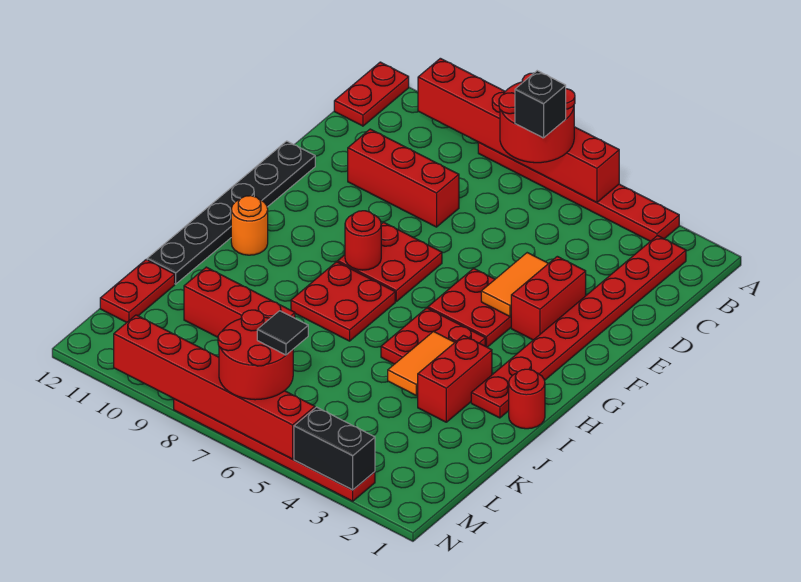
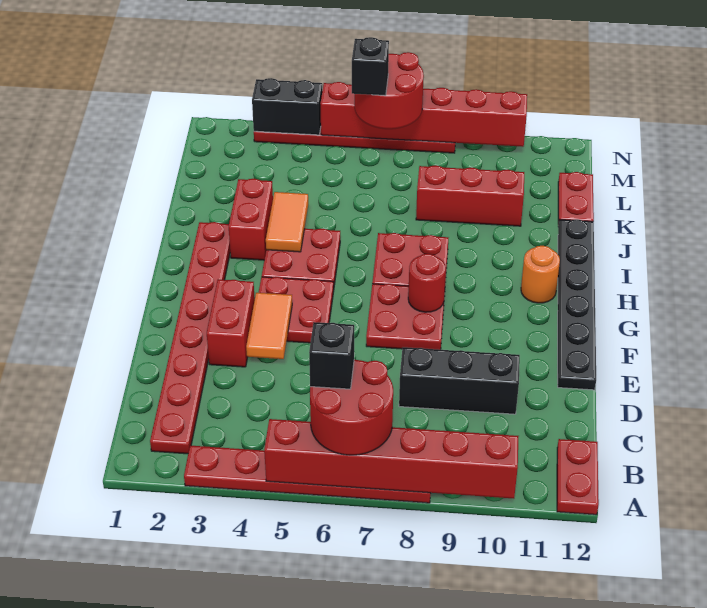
red 1x3 brick [348,129,459,227] -> black 1x3 brick [399,347,520,414]
red 1x1 round brick [509,369,545,429] -> none
black 1x1 tile [257,311,308,355] -> black 1x1 brick [352,37,389,96]

